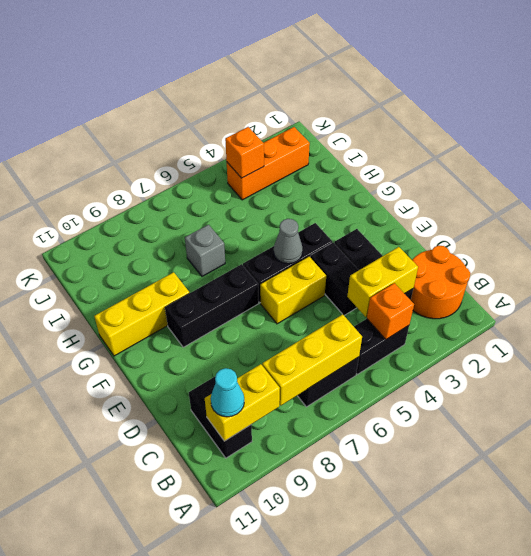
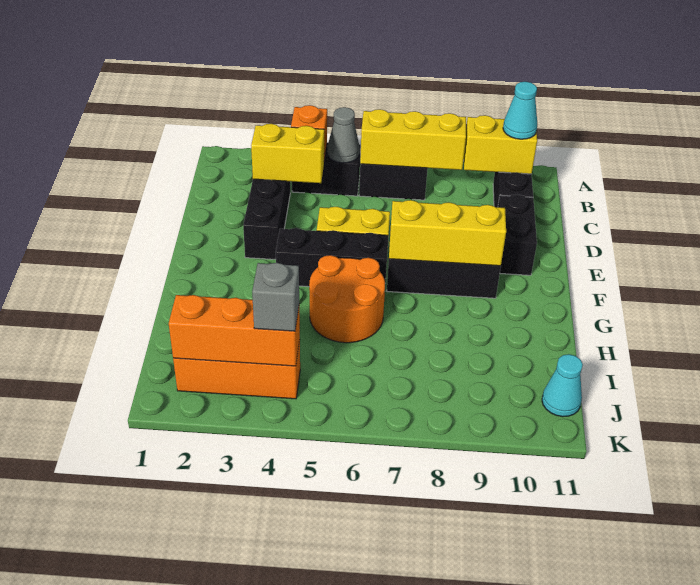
orange 2x2 round brick [411,246,470,319] -> orange 2x2 round brick moved to [309,255,385,343]
black 1x2 brick [310,242,359,315] -> black 1x2 brick moved to [498,195,537,275]
grey 1x1 cone [274,219,303,264] -> grey 1x1 cone moved to [327,107,360,163]
yellow 1x3 brick [94,272,189,356] -> yellow 1x3 brick moved to [389,200,506,266]
grey 1x1 brick [185,225,225,277] -> grey 1x1 brick moved to [252,263,299,331]
orange 1x1 brick [225,127,264,178] -> orange 1x3 brick [169,295,300,366]
none -> cyan 1x1 cone [542,354,583,417]

